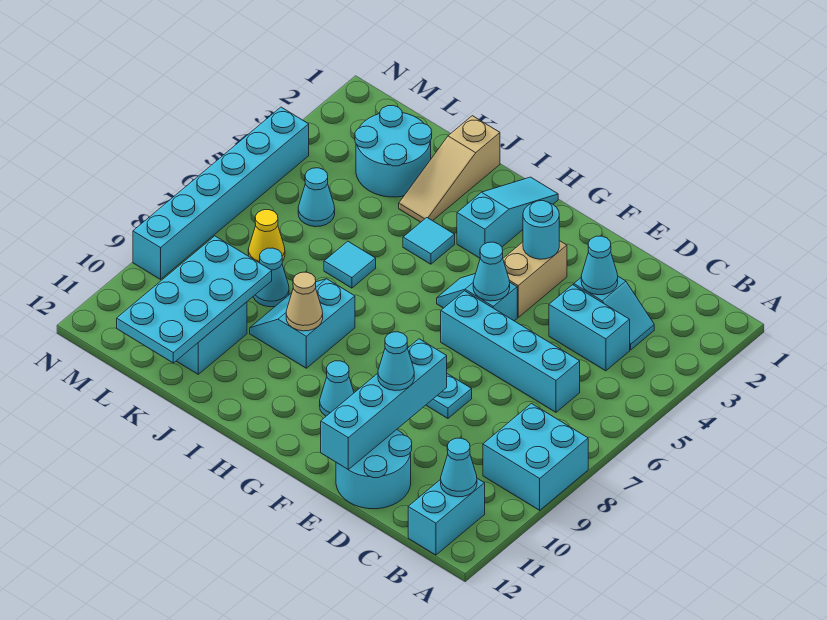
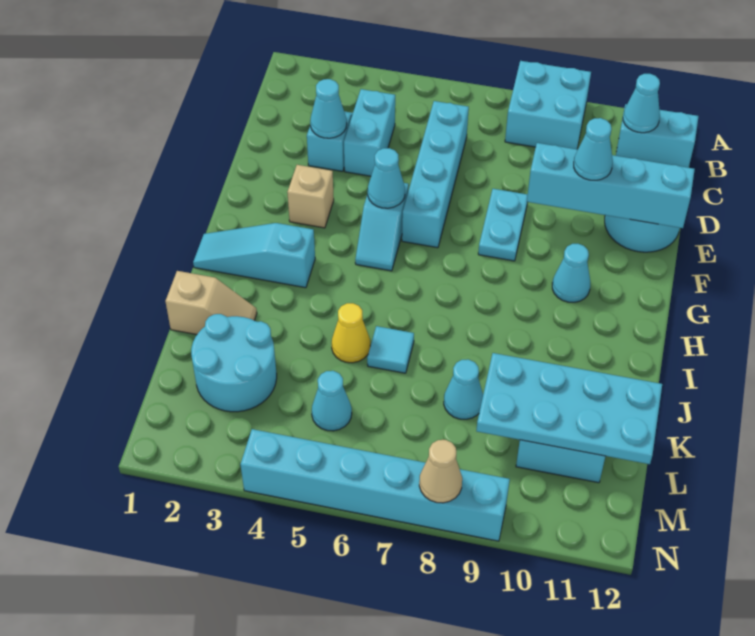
tan 1x2 brick [503,241,567,317] -> tan 1x1 brick [287,165,334,228]
cyan 1x1 round brick [523,201,559,259] -> none
cyan 1x1 tile [403,218,455,264] -> none
cyan 2x2 slope [250,279,355,368] -> none
tan 1x1 cone [286,272,323,331] -> tan 1x1 cone moved to [419,440,462,503]
tan 1x3 slope [399,116,500,222] -> tan 1x2 slope [165,271,257,335]
yellow 1x1 cone [248,210,285,263] -> yellow 1x1 cone moved to [332,303,370,363]

